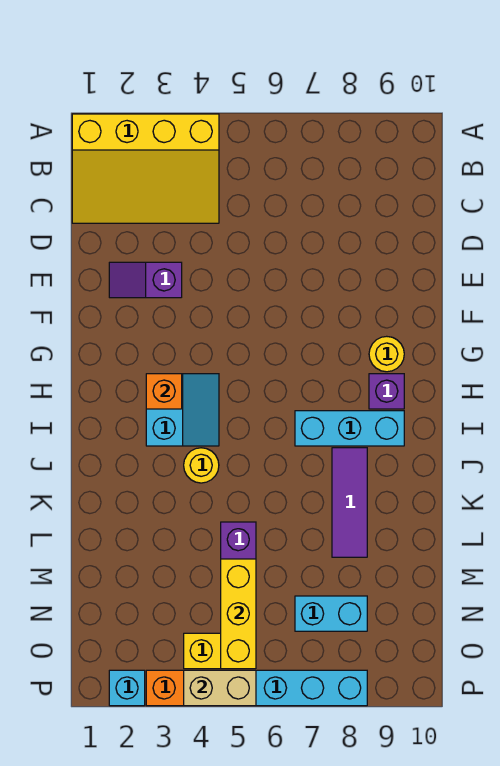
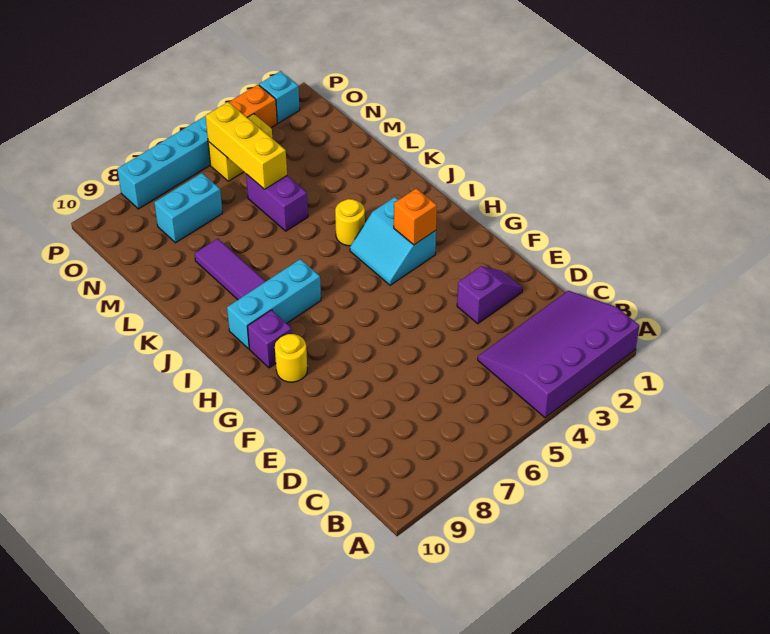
yellow 3x4 slope [72,114,219,223] -> purple 3x4 slope [478,291,639,418]
tan 1x2 brick [184,670,256,706] -> none

